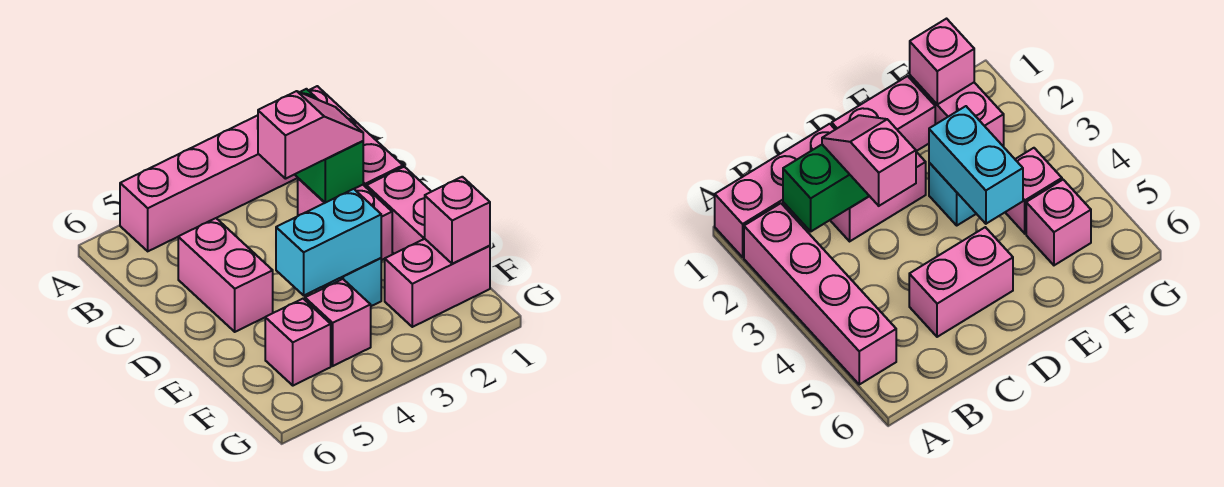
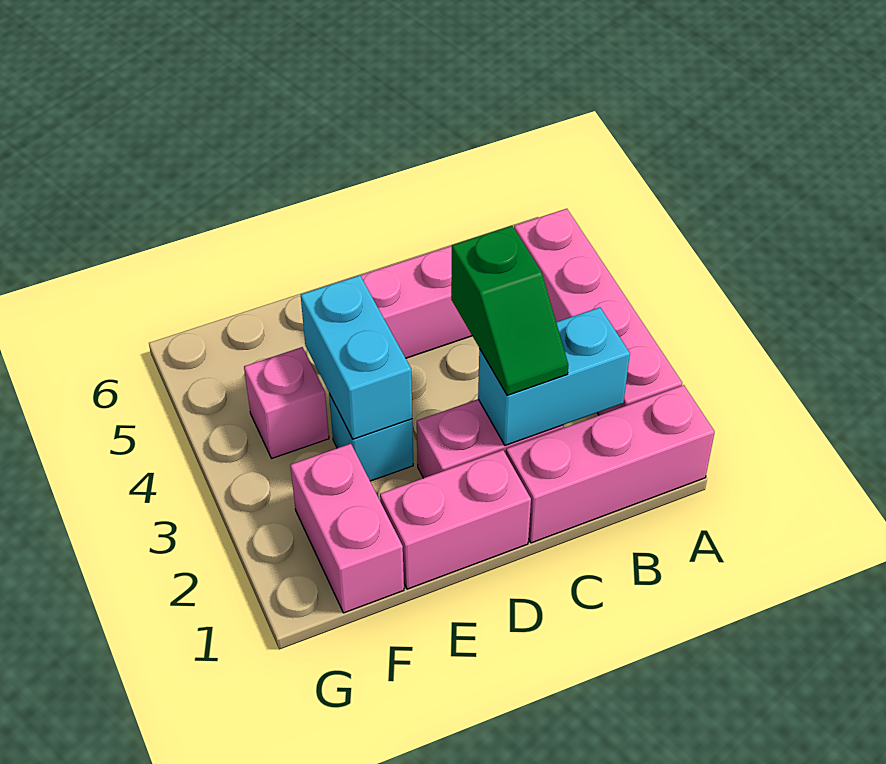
green 1x2 brick [295,89,363,203] -> cyan 1x2 brick [478,307,630,445]
pink 1x2 slope [258,91,363,179] -> green 1x2 slope [451,226,568,396]
pink 1x1 brick [425,177,490,264] -> none
pink 1x1 brick [265,299,331,386] -> none

